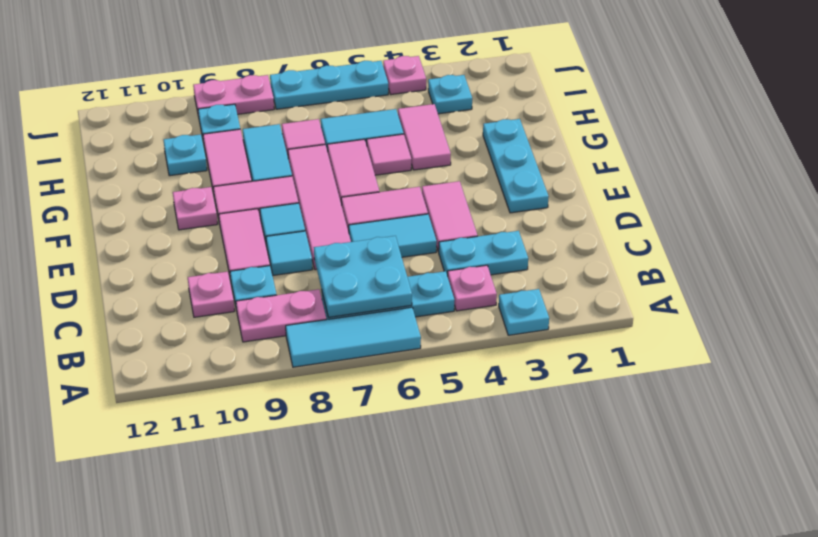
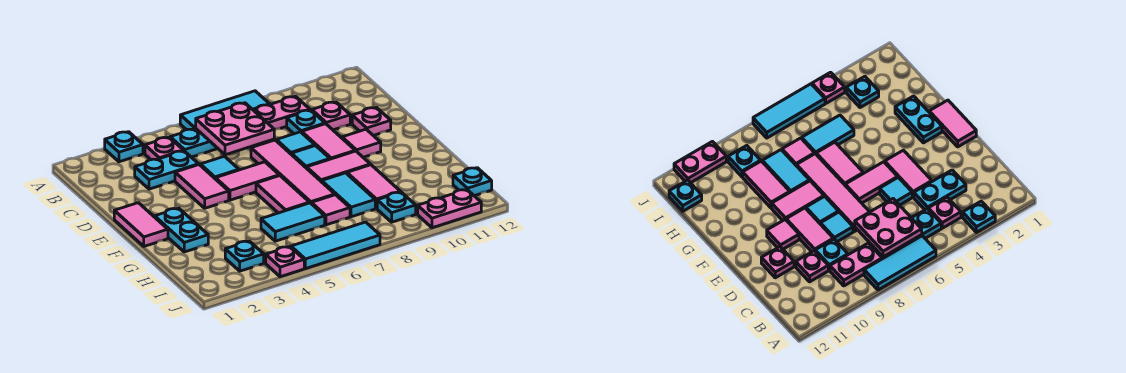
cyan 2x2 plate [314,236,412,317] -> pink 2x2 plate [196,103,274,155]
cyan 1x2 tile [348,214,437,257] -> cyan 1x1 tile [200,156,239,179]
cyan 1x3 plate [483,119,549,213] -> cyan 1x2 plate [155,208,208,252]
pink 1x1 plate [173,187,218,230] -> pink 1x1 plate moved to [352,107,391,136]
pink 1x2 tile [398,104,451,170] -> pink 1x2 tile moved to [114,203,168,246]
pink 1x1 tile [367,134,411,175] -> pink 1x1 tile moved to [342,129,381,157]
cyan 1x1 plate [164,134,207,176] -> cyan 1x1 plate moved to [453,168,492,196]
cyan 1x3 plate [270,61,388,109] -> cyan 1x3 tile [291,222,380,269]
pink 1x2 plate [193,75,274,117] -> pink 1x2 plate moved to [418,190,481,228]

